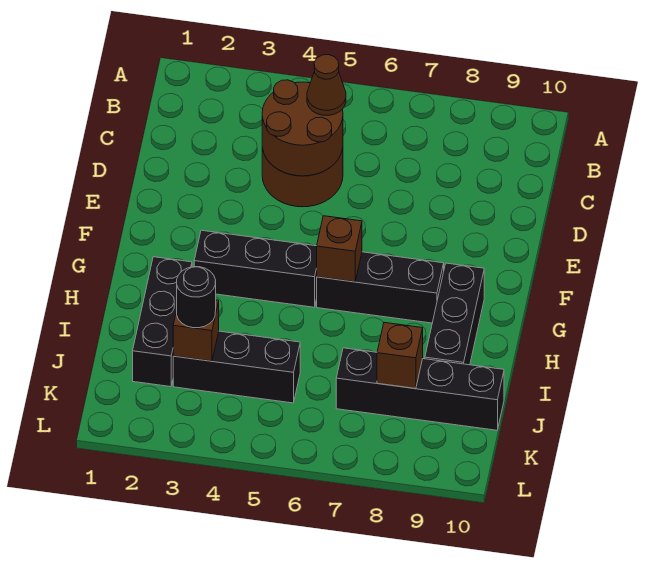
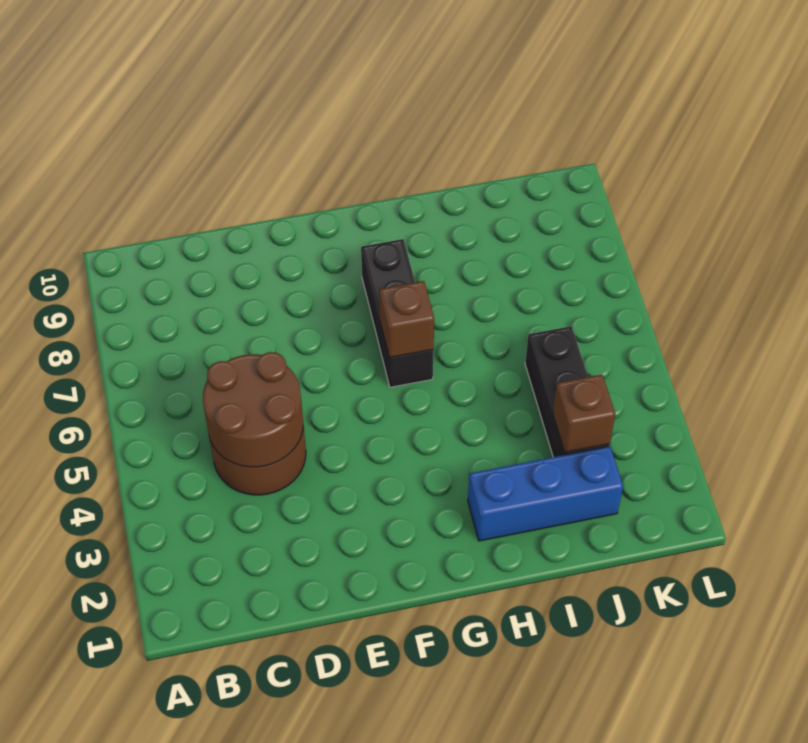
brown 1x1 cone [307,55,346,115] -> none
black 1x3 brick [194,230,317,307] -> none
black 1x3 brick [425,263,484,365] -> none
black 1x3 brick [133,257,192,387] -> blue 1x3 brick [468,446,623,541]
black 1x1 round brick [177,267,216,328] -> none
black 1x4 brick [336,348,504,430] -> none
brown 1x1 brick [377,323,423,389] -> none

